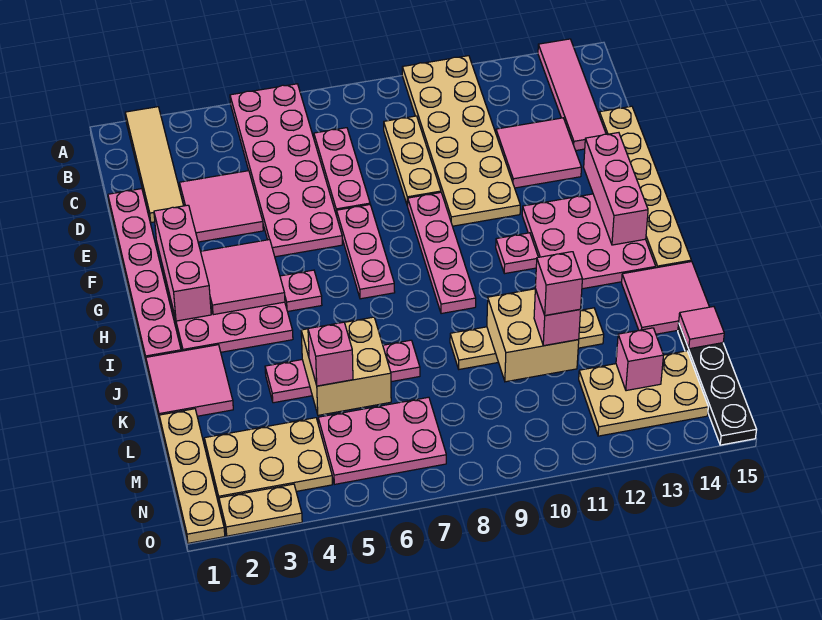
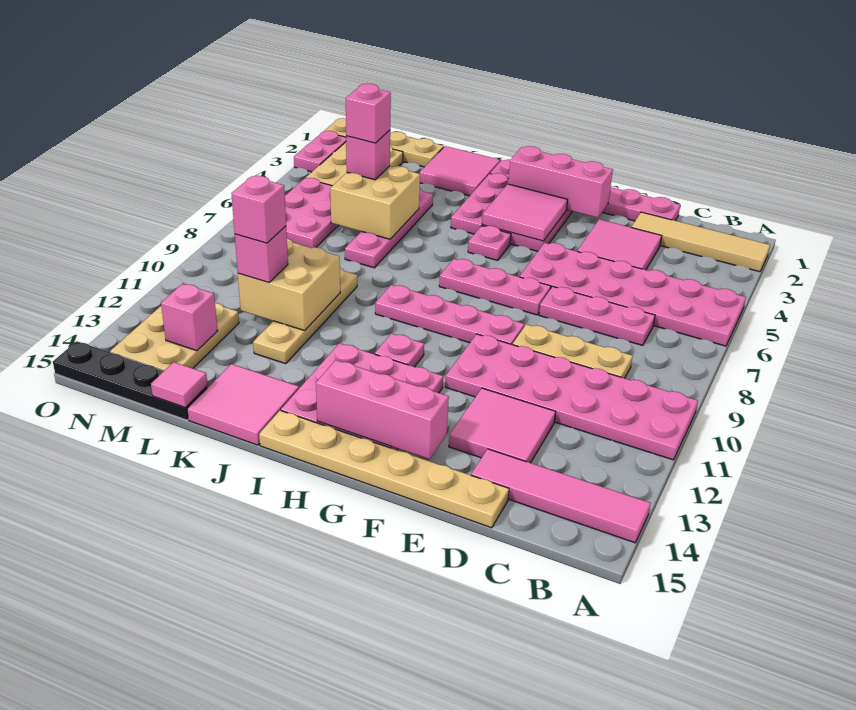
tan 2x6 plate [402,56,520,226] -> pink 2x6 plate [445,334,698,460]
none -> pink 1x1 brick [346,84,391,143]
tan 1x2 plate [219,484,302,536] -> pink 1x2 plate [294,131,346,172]

